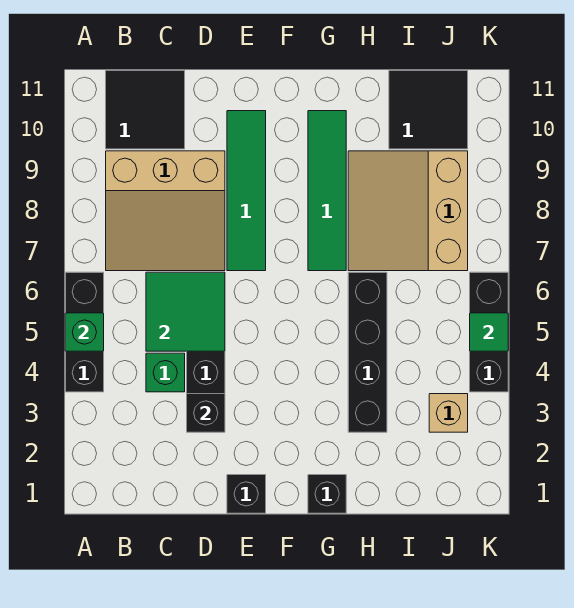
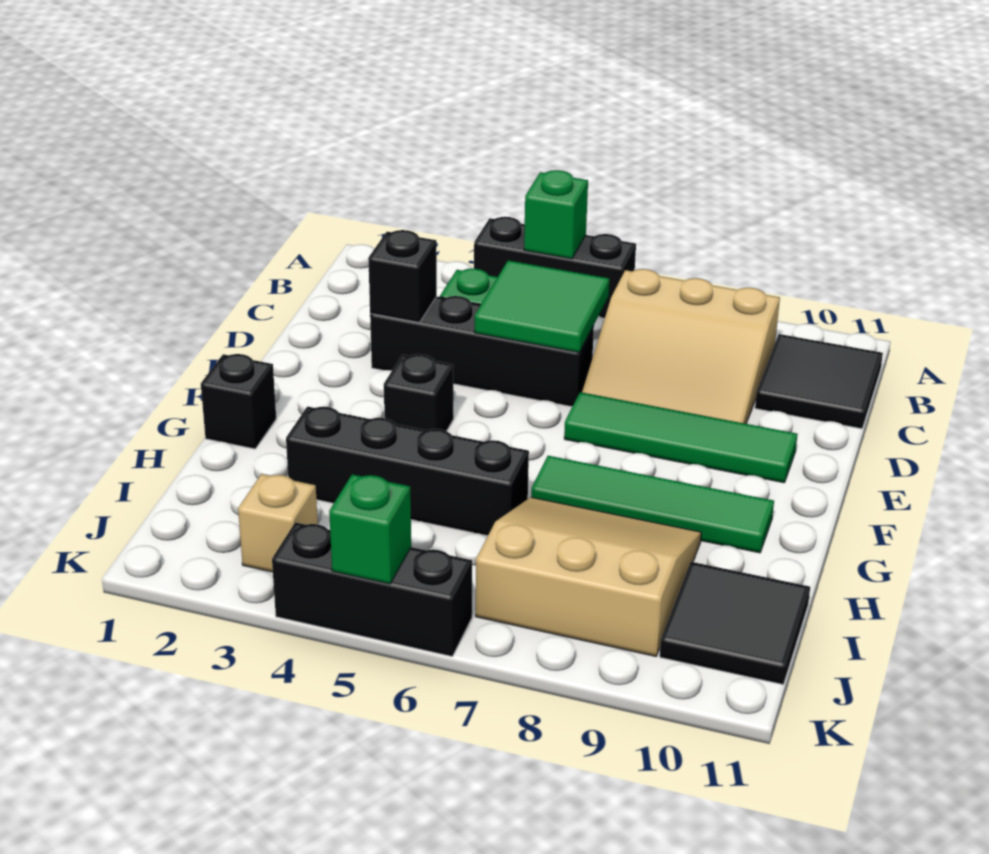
tan 3x3 slope [106,151,225,271] -> tan 3x3 slope turned to [582,269,780,424]
black 1x1 brick [227,475,266,513] -> black 1x1 brick moved to [384,354,454,431]
green 1x1 tile [470,313,508,351] -> green 1x1 brick [329,474,411,584]

